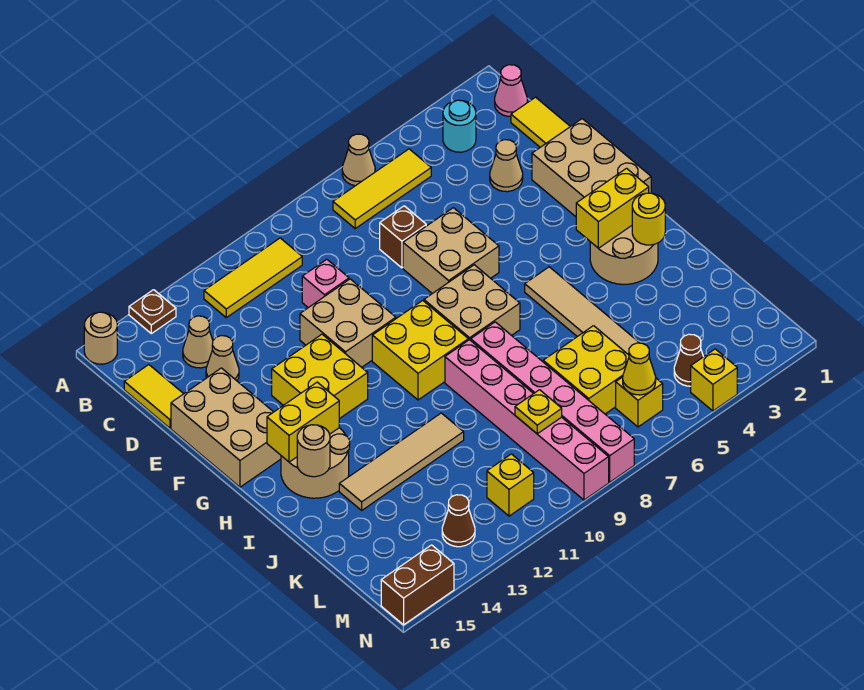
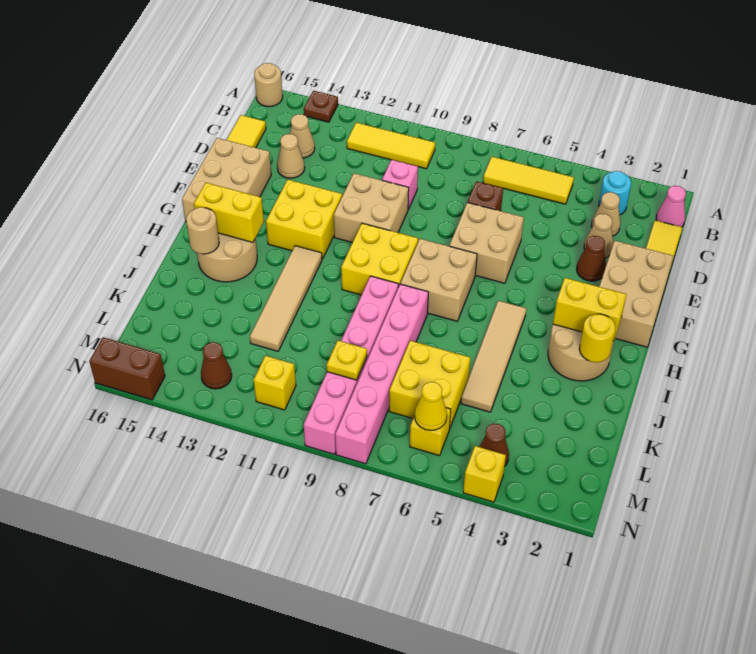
tan 1x1 cone [342,134,375,186] -> tan 1x1 cone moved to [591,192,620,236]
none -> brown 1x1 cone [577,236,606,281]
tan 1x4 tile [339,413,464,510] -> tan 1x4 tile turned to [250,246,322,351]

